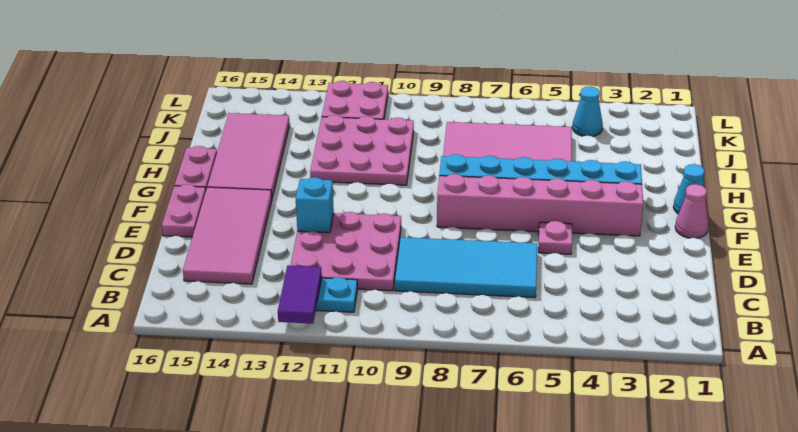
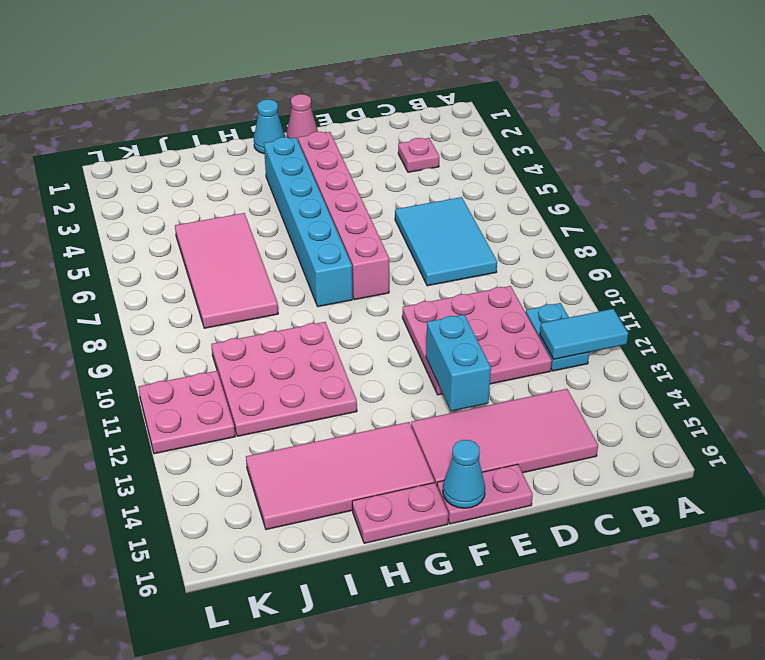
purple 1x2 tile [278,265,322,324] -> cyan 1x2 tile [540,309,628,359]
cyan 2x4 tile [395,237,537,298] -> cyan 2x3 tile [395,197,497,286]
pink 1x1 plate [538,221,572,254] -> pink 1x1 plate moved to [398,138,439,172]
cyan 1x1 brick [296,177,334,233] -> cyan 1x2 brick [426,315,491,411]
cyan 1x1 cone [572,86,603,137] -> cyan 1x1 cone moved to [443,440,485,508]

